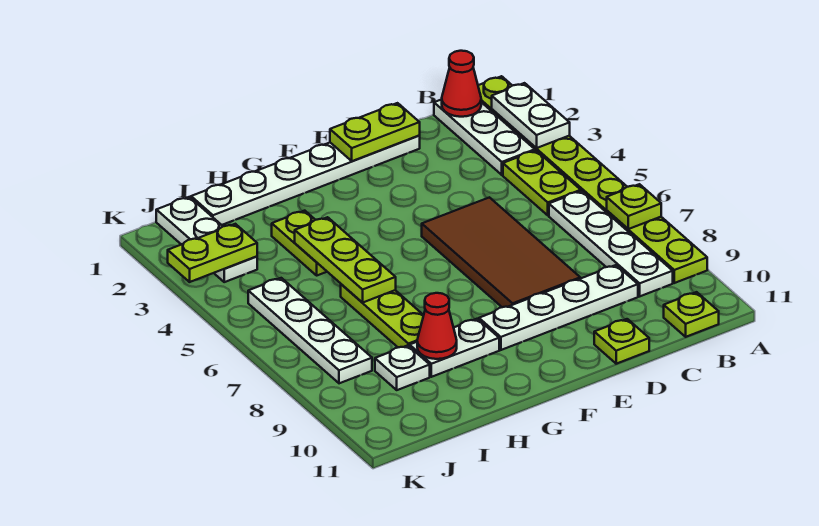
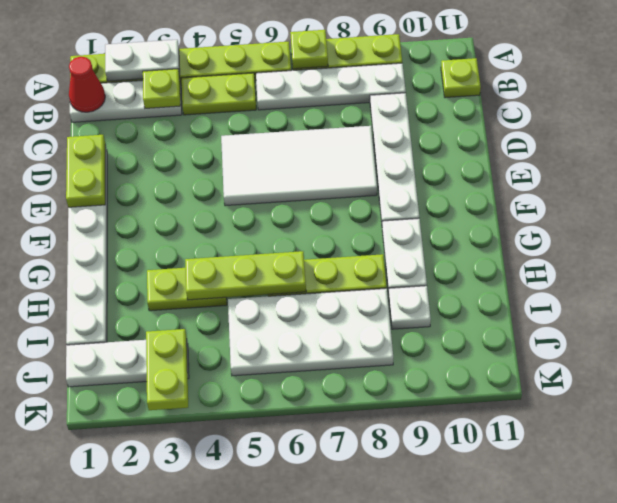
brown 2x4 tile [422,197,580,307] -> white 2x4 tile [221,126,377,206]
lime 1x1 plate [594,319,649,364] -> lime 1x1 plate moved to [143,69,180,108]
red 1x1 cone [417,293,457,359] -> none
white 1x4 plate [248,278,372,383] -> white 2x4 plate [228,288,393,376]

